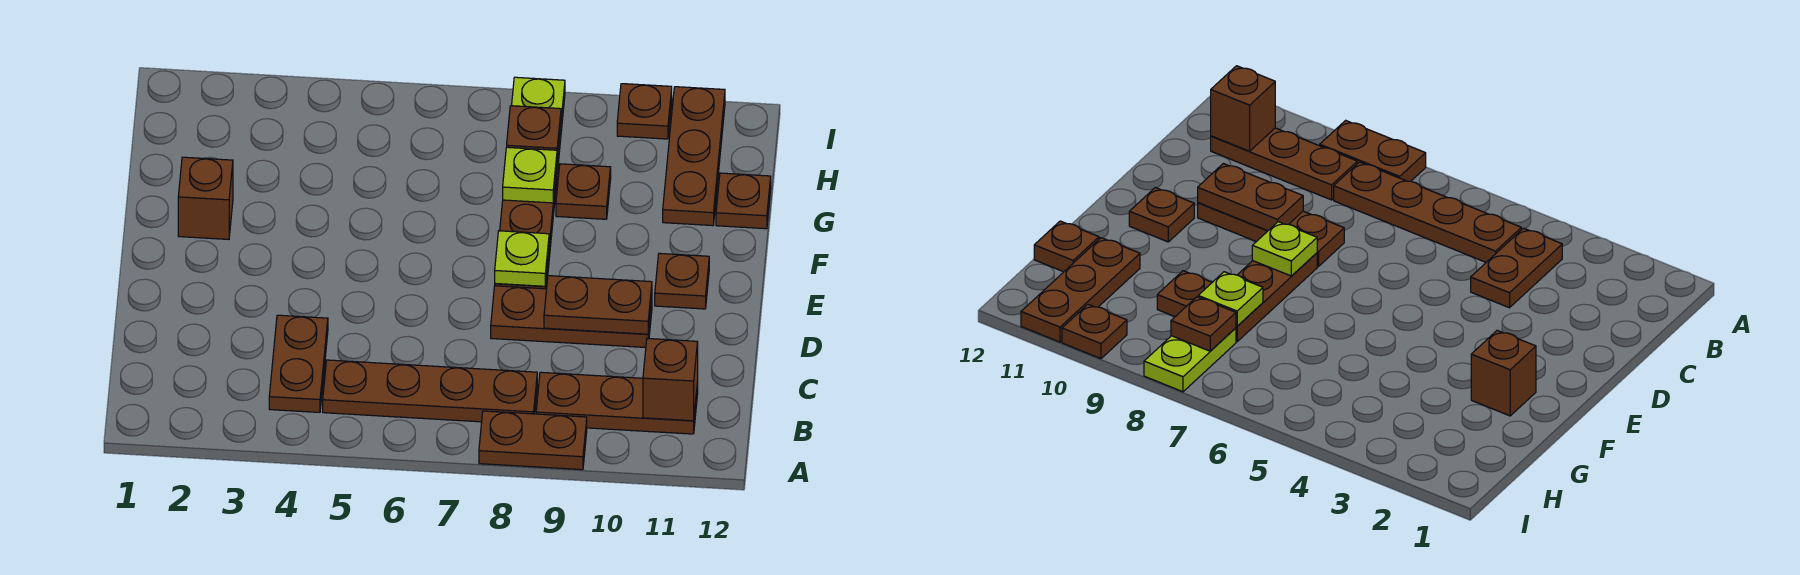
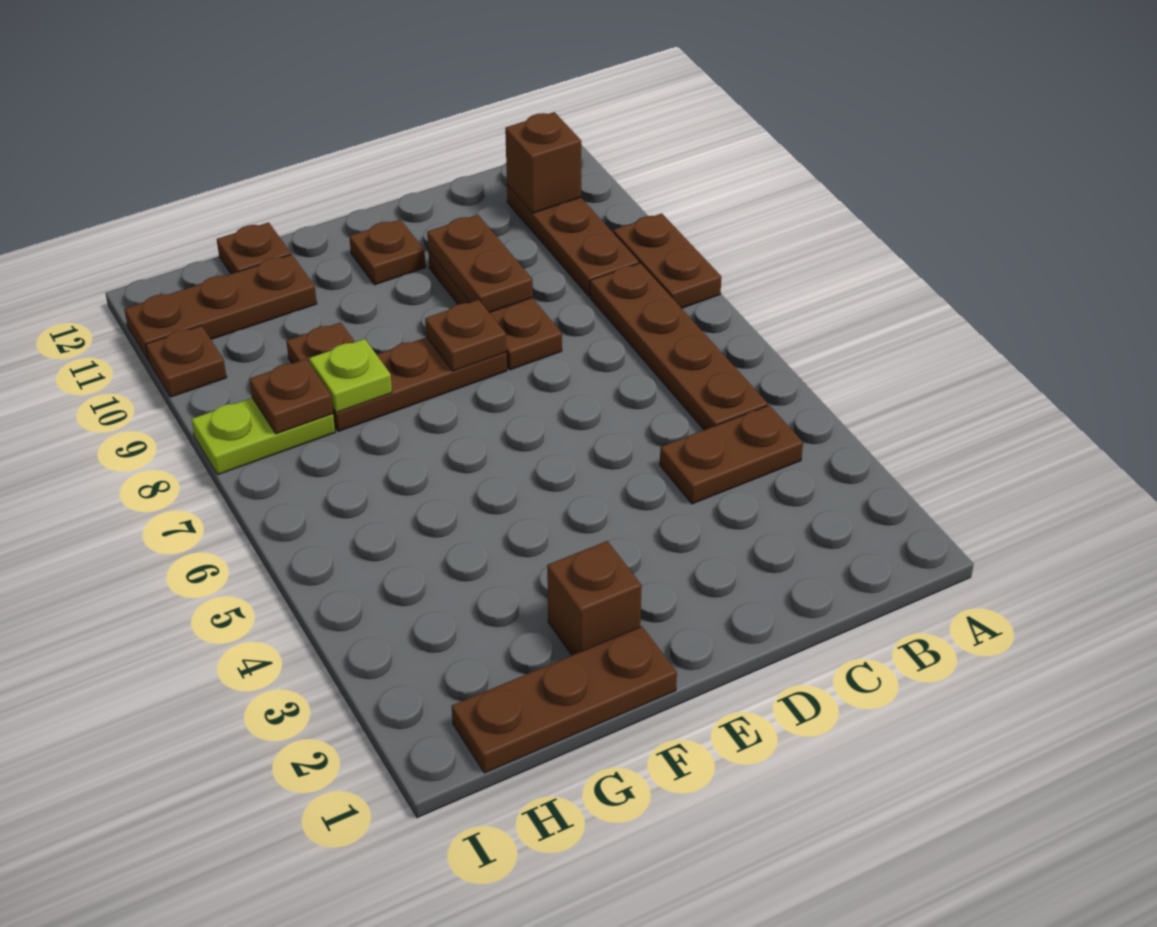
lime 1x1 plate [495,231,549,286] -> brown 1x1 plate [425,300,506,371]
none -> brown 1x3 plate [452,626,677,773]

